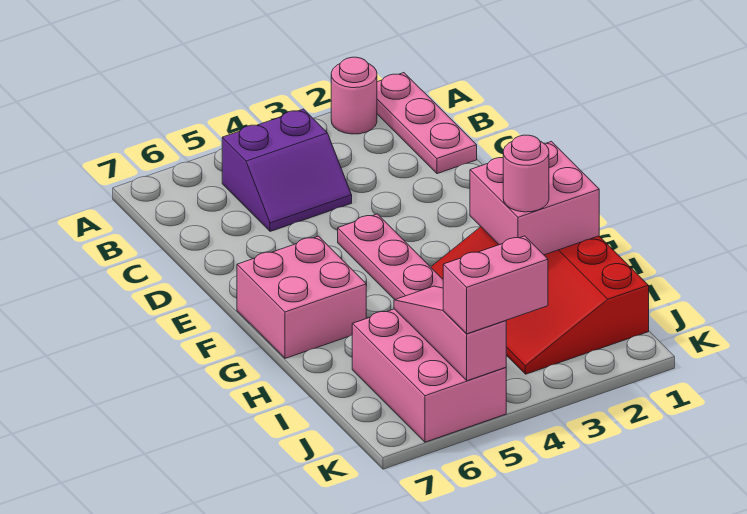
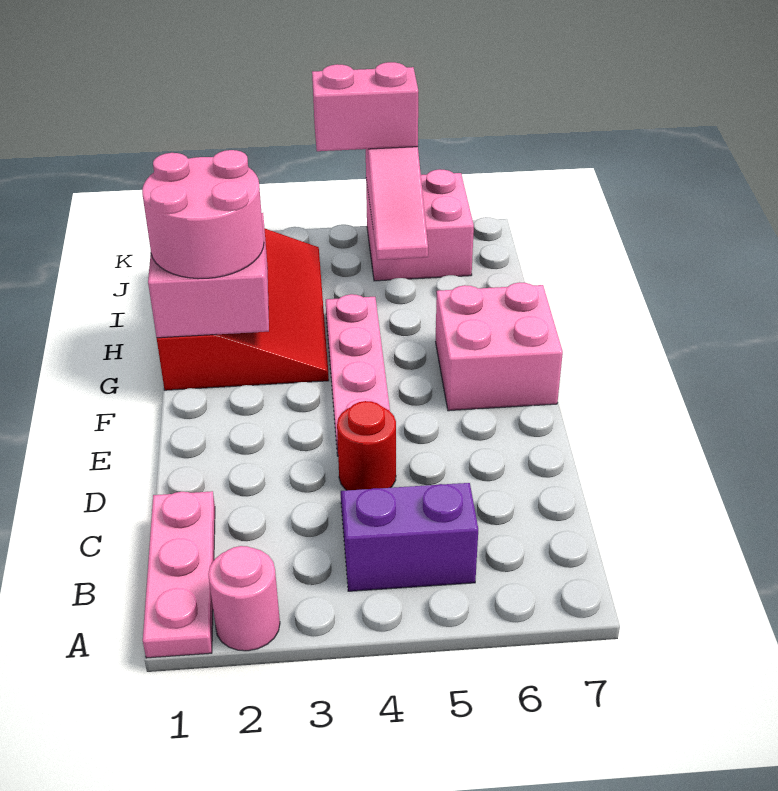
none -> red 1x1 round brick [337,401,396,490]
pink 1x1 round brick [503,135,549,212] -> pink 2x2 round brick [142,150,264,279]
pink 2x3 brick [352,309,506,442] -> pink 2x2 brick [366,169,474,281]

